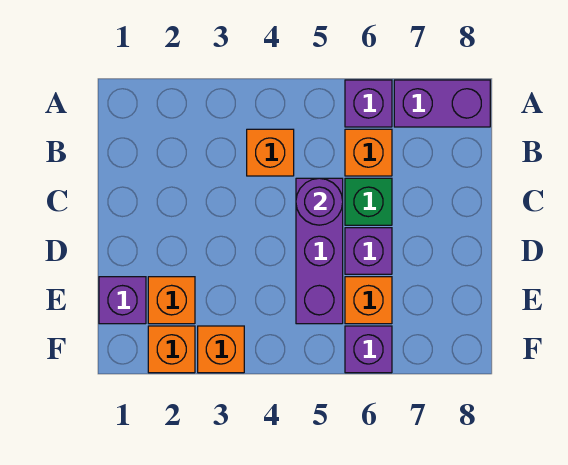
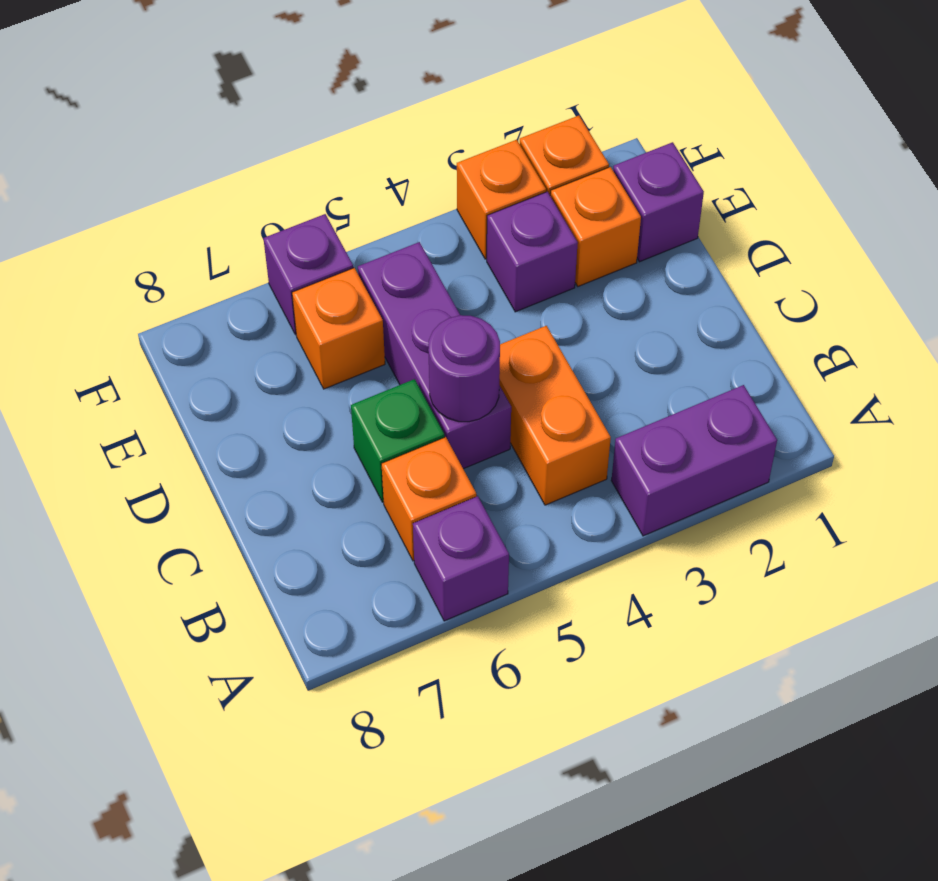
purple 1x2 brick [394,80,490,127] -> purple 1x2 brick moved to [611,385,777,536]
orange 1x1 brick [247,129,294,176] -> orange 1x2 brick [499,326,611,505]
purple 1x1 brick [345,228,392,274] -> purple 1x1 brick moved to [487,192,578,312]

